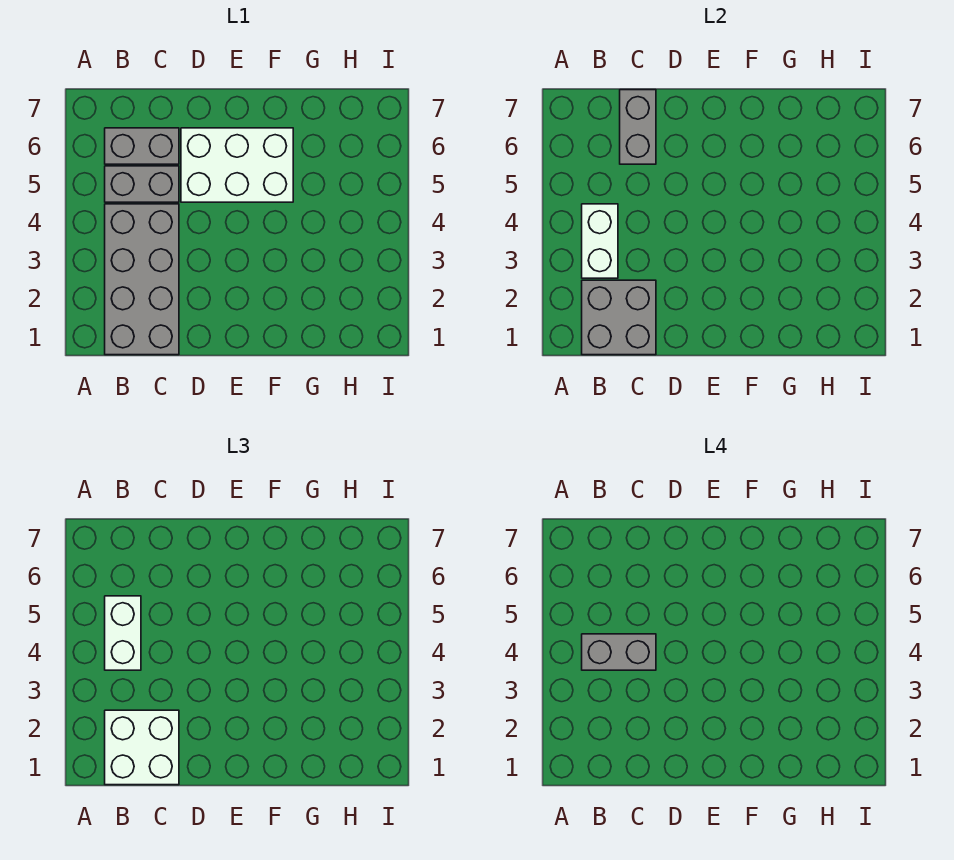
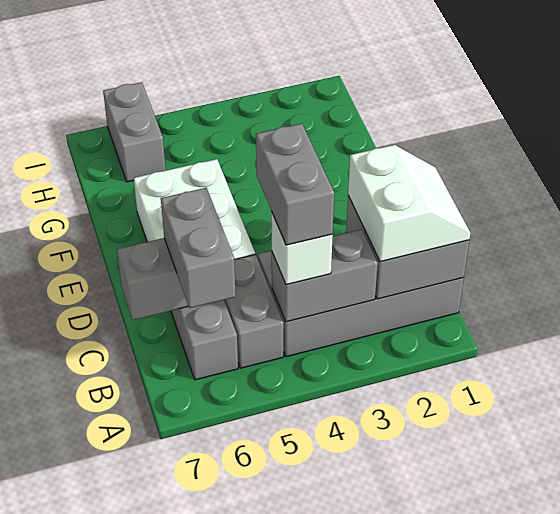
white 2x2 brick [105,710,179,785] -> white 2x2 slope [348,145,470,262]
white 1x2 brick [582,204,618,278] -> grey 1x2 brick [272,229,378,322]
white 1x2 brick [105,596,141,670] -> white 1x1 brick [271,212,333,285]
none -> grey 1x2 brick [161,188,236,308]
none -> grey 1x2 brick [103,82,166,182]

